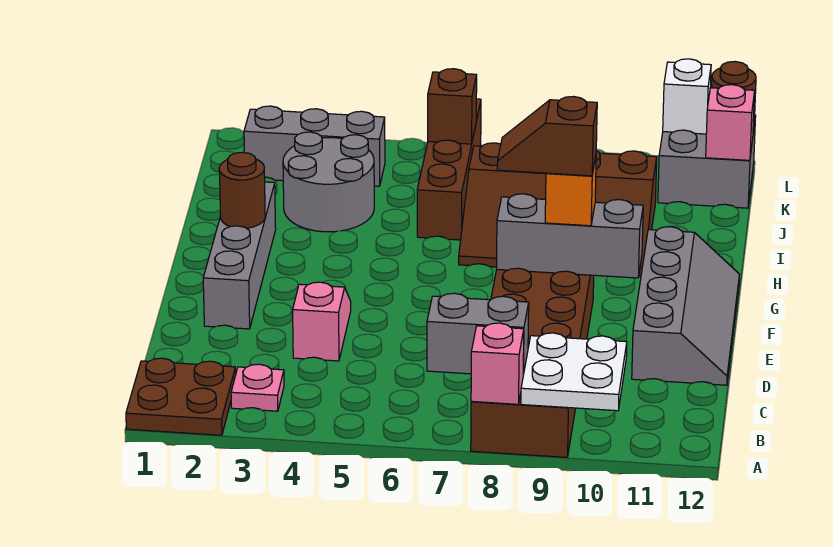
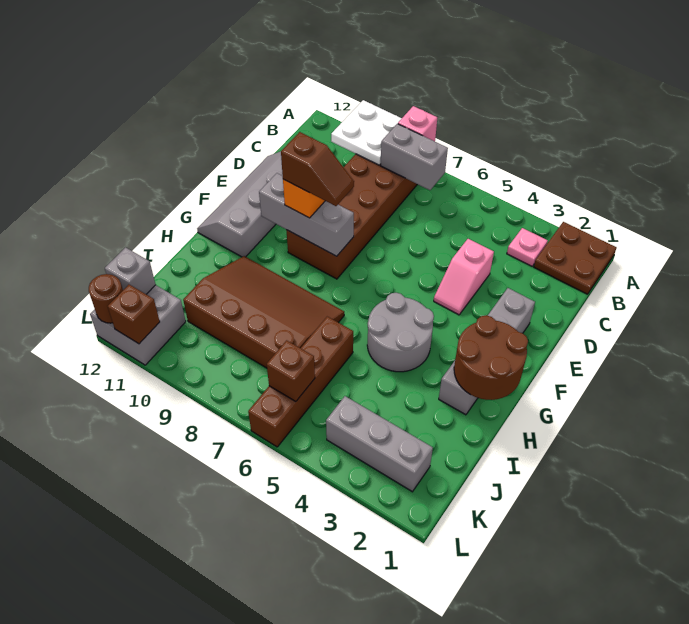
brown 1x1 round brick [219,152,265,228] -> brown 2x2 round brick [454,315,528,400]
grey 2x2 round brick [283,132,374,232] -> grey 2x2 round brick moved to [367,293,434,372]
pink 1x1 brick [706,85,755,160] -> grey 1x1 brick [105,247,156,294]
white 1x1 brick [663,59,711,134] -> brown 1x1 brick [108,285,160,344]

